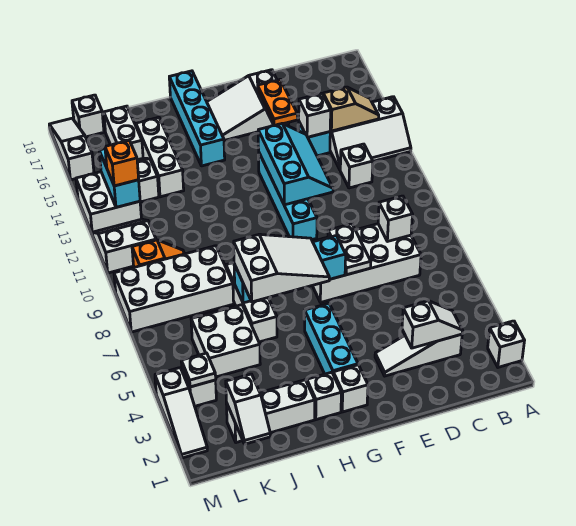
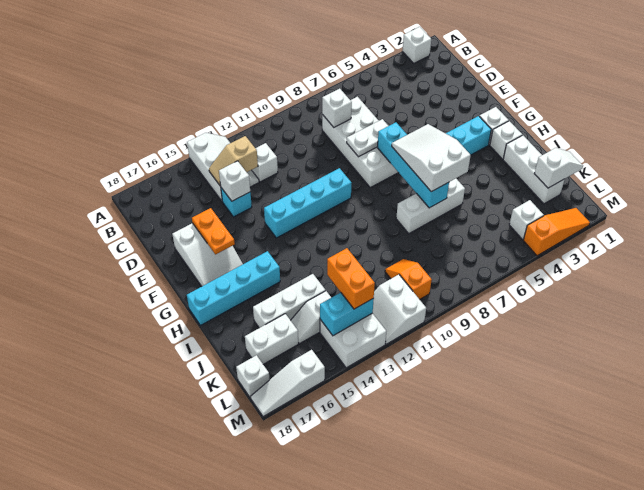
tan 1x2 slope [323,87,379,131] -> tan 1x2 slope turned to [209,136,258,186]
white 1x3 slope [375,334,462,376] -> none
white 1x2 slope [402,301,463,348] -> none
cyan 2x3 slope [258,123,333,205] -> none
orange 1x2 plate [258,80,297,126] -> orange 1x2 plate turned to [192,208,235,254]
white 2x2 brick [191,305,260,377] -> none
white 2x4 brick [114,246,234,332] -> none
white 1x1 plate [181,353,216,387] -> none
orange 1x1 brick [105,140,139,186] -> orange 1x2 brick [327,248,375,309]
white 1x3 slope [155,368,207,458] -> orange 1x3 slope [523,208,590,256]

